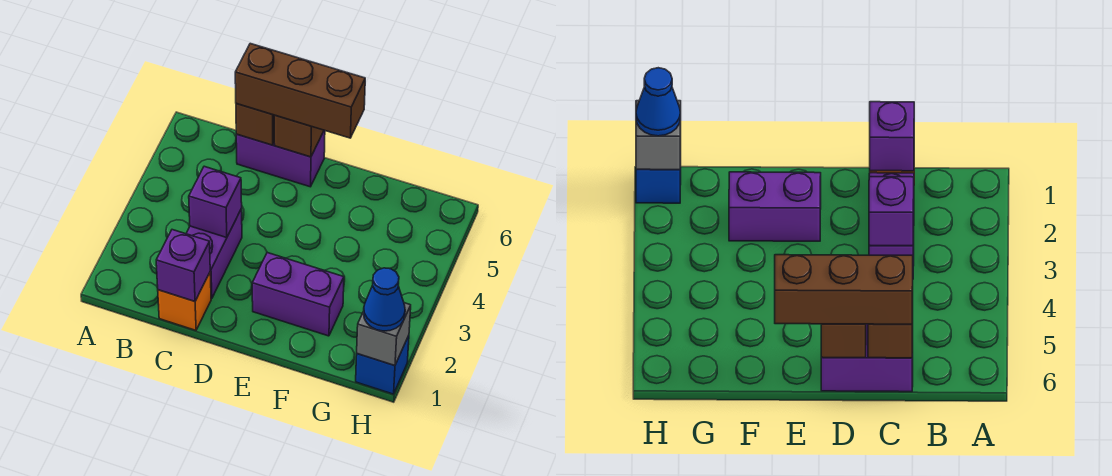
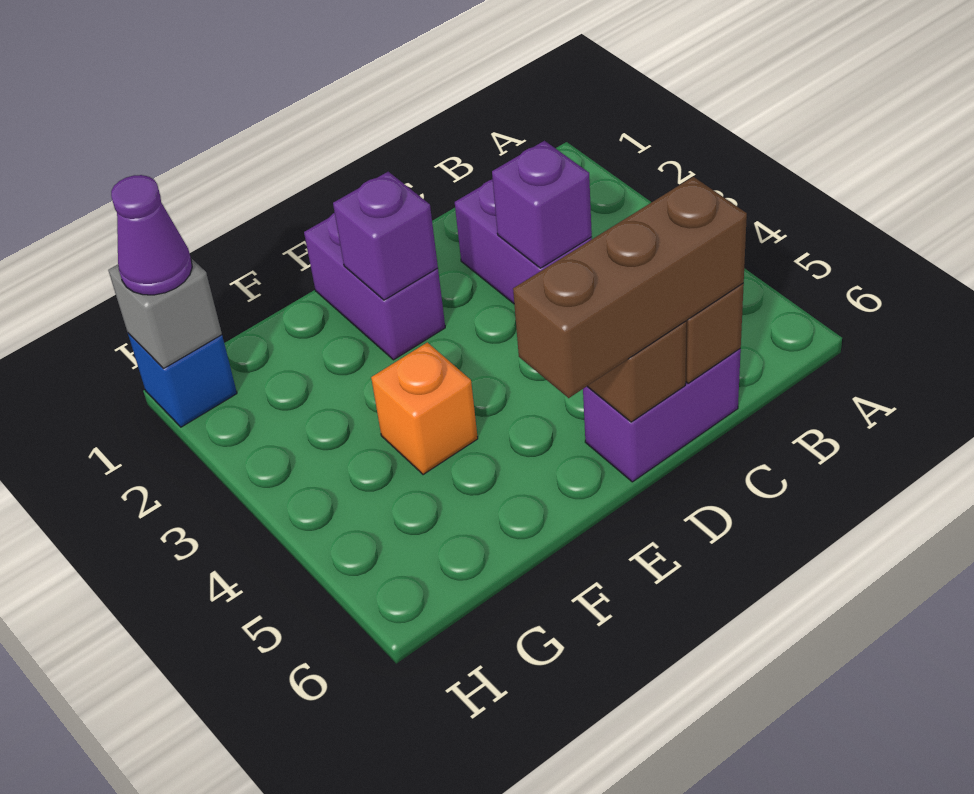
orange 1x1 brick [158,273,211,330] -> orange 1x1 brick moved to [371,342,478,475]
purple 1x1 brick [156,230,210,301] -> purple 1x1 brick moved to [333,172,438,300]
purple 1x2 brick [252,253,344,336] -> purple 1x2 brick turned to [304,213,445,360]
blue 1x1 cone [364,268,405,331] -> purple 1x1 cone [111,175,192,295]

